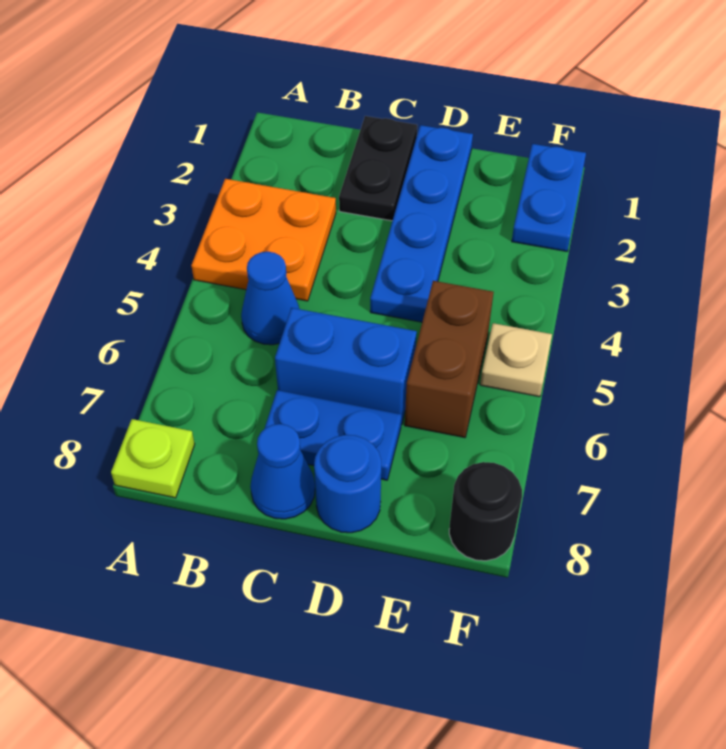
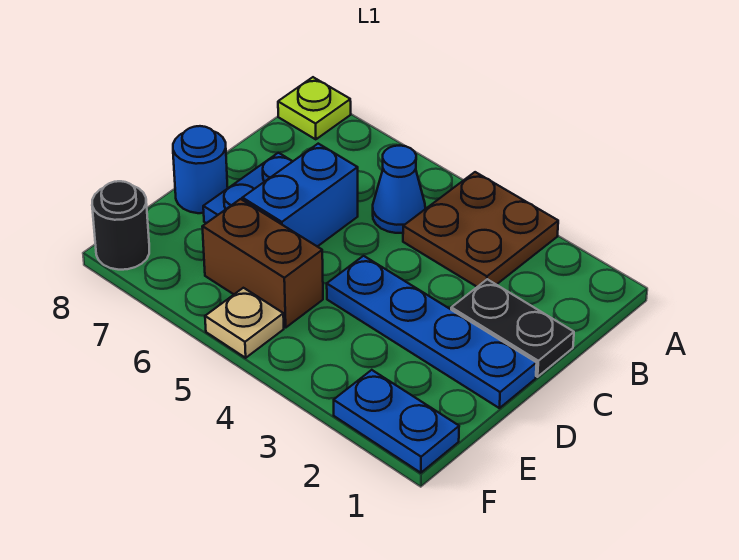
orange 2x2 plate [191,179,336,301] -> brown 2x2 plate [403,172,558,287]
blue 1x1 cone [250,424,315,519] -> none

